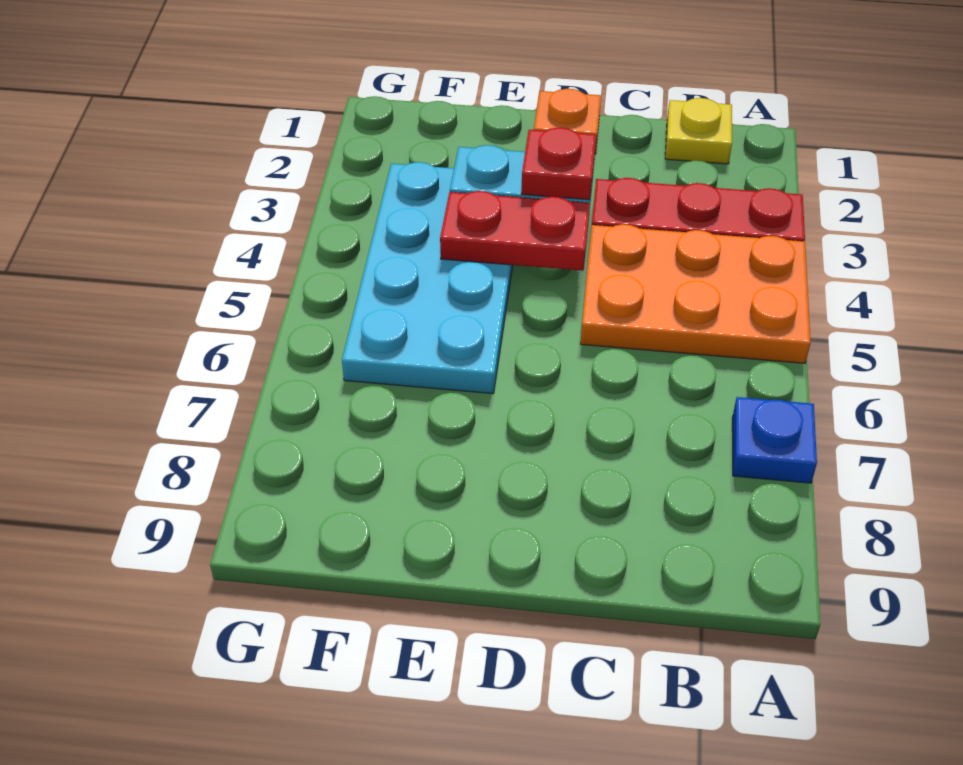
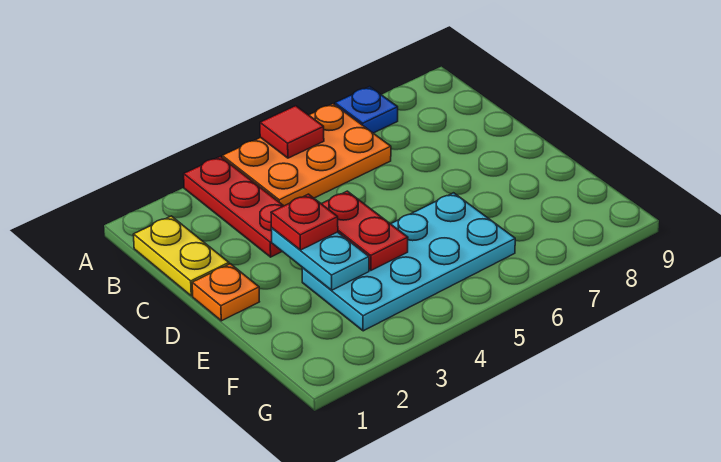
orange 2x3 plate [581,224,811,363] -> orange 2x3 plate turned to [222,104,391,206]
none -> red 1x1 tile [260,106,324,158]
yellow 1x1 plate [665,98,732,164] -> yellow 1x2 plate [133,216,229,296]

